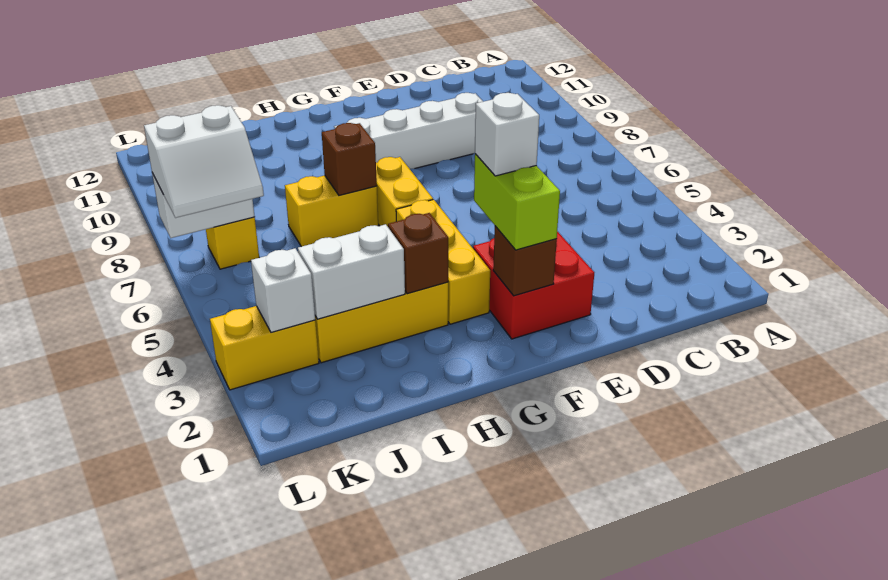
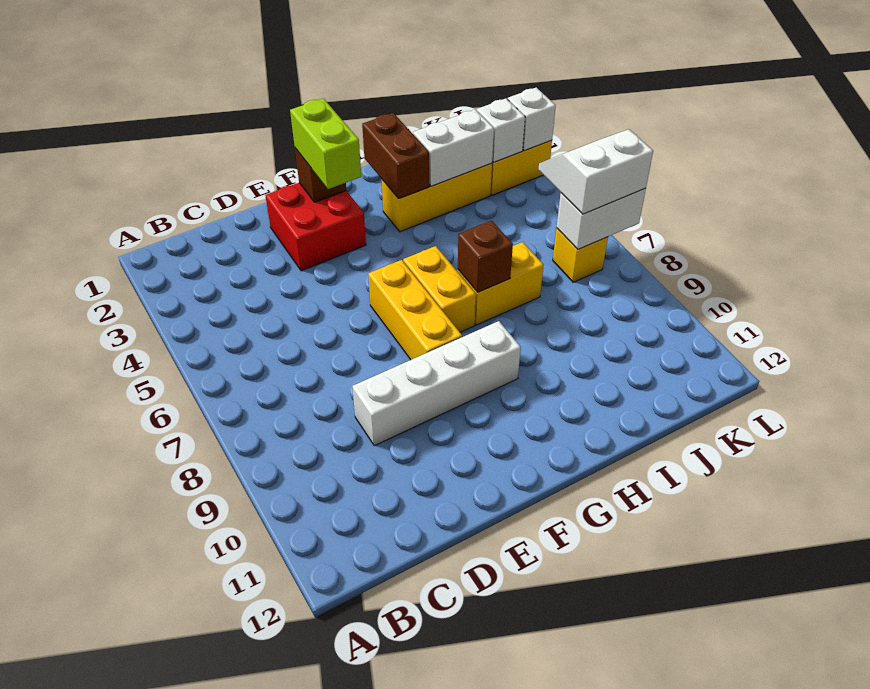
white 1x1 brick [475,93,539,176] -> white 1x1 brick moved to [508,87,556,151]
yellow 1x3 brick [396,200,490,324] -> yellow 1x3 brick moved to [368,260,462,360]
brown 1x1 brick [388,213,448,294] -> brown 1x2 brick [362,113,429,199]

